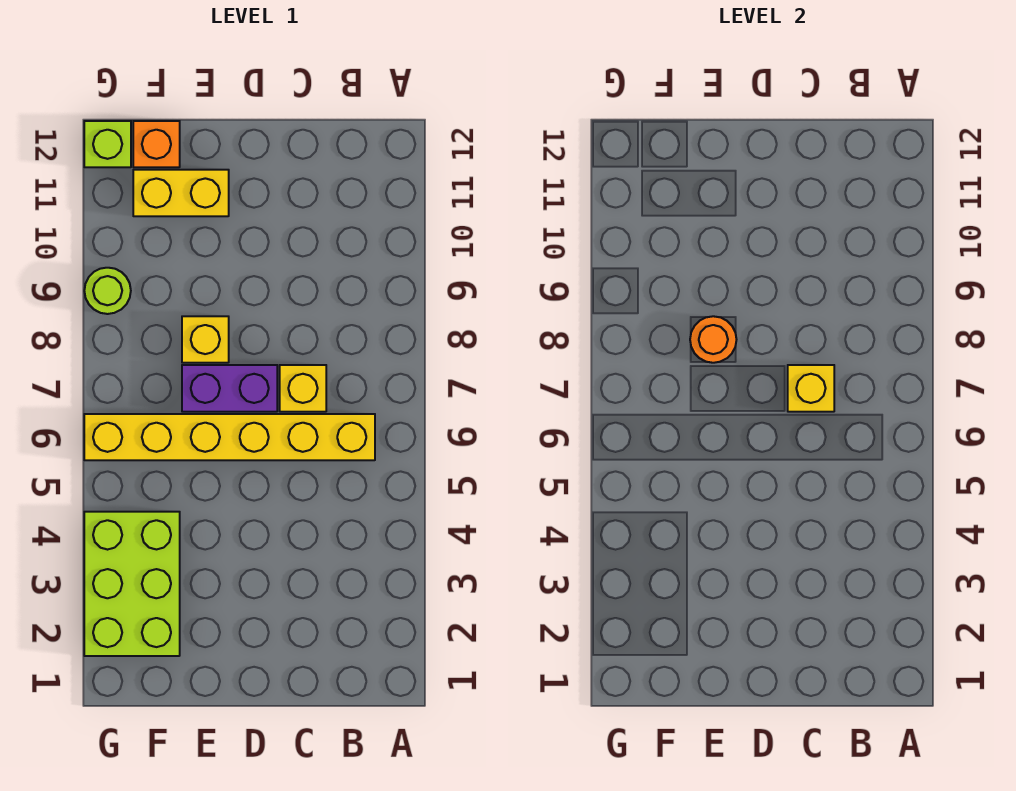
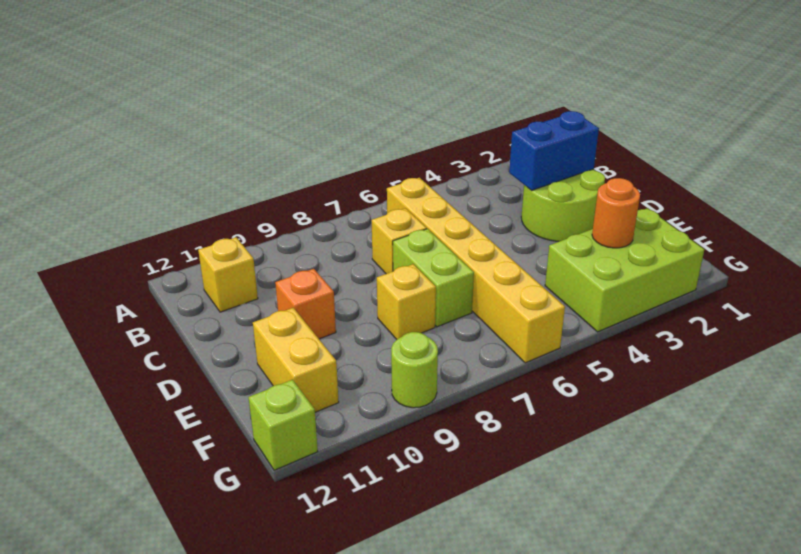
none -> lime 2x2 round brick [521,169,605,242]
none -> blue 1x2 brick [509,111,599,191]
yellow 1x1 brick [788,365,834,412] -> yellow 1x1 brick moved to [198,237,258,312]
purple 1x2 brick [182,365,277,412] -> lime 1x2 brick [393,229,474,327]
orange 1x1 round brick [690,316,737,363] -> orange 1x1 round brick moved to [592,178,640,248]
orange 1x1 brick [133,121,180,167] -> orange 1x1 brick moved to [275,269,336,339]

